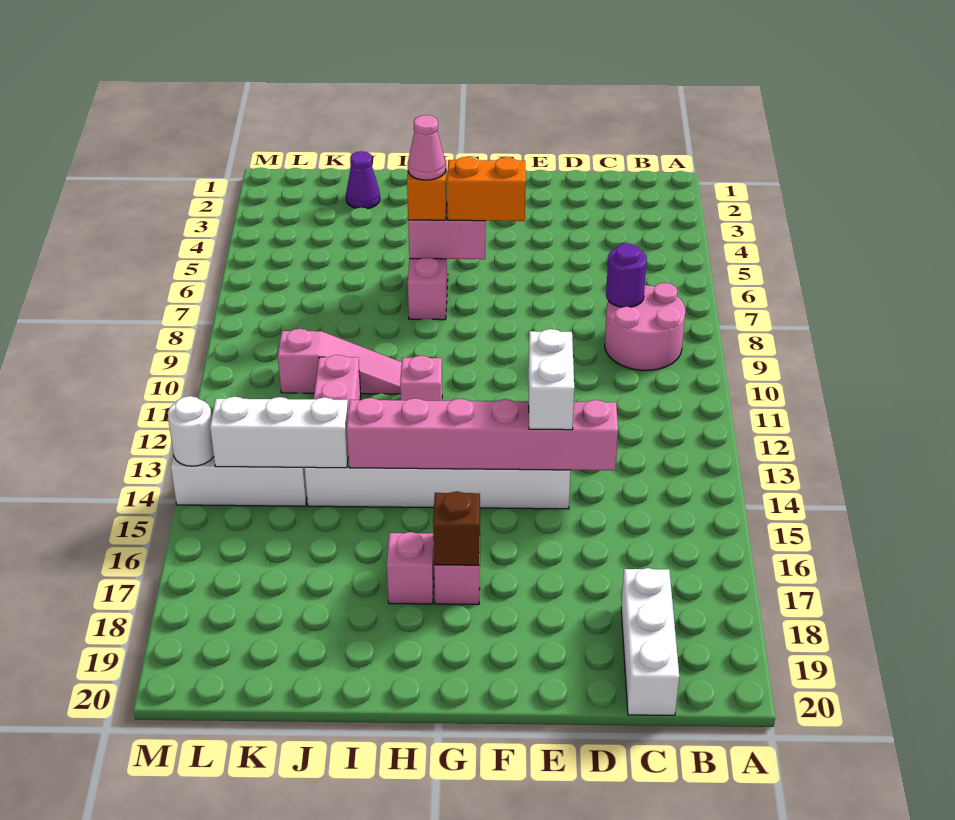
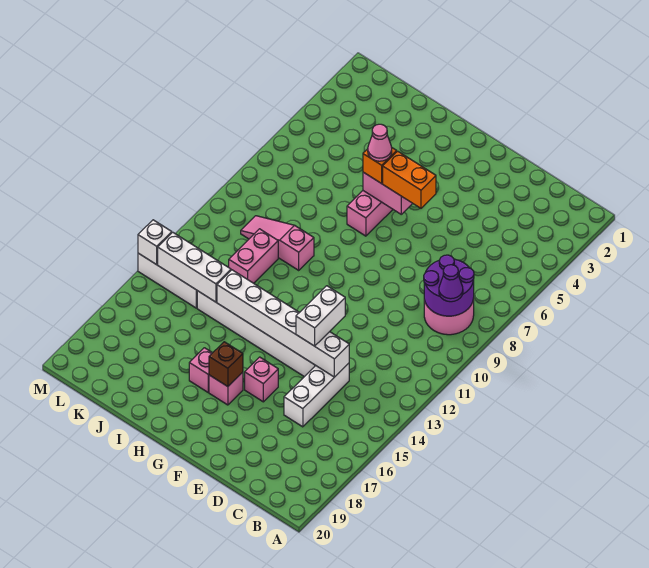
purple 1x1 round brick [606,243,647,307] -> purple 2x2 round brick [424,255,474,316]
white 1x3 brick [621,568,679,715] -> white 1x3 brick moved to [284,363,349,427]
pink 1x6 brick [347,398,618,470] -> white 1x6 brick [217,270,349,377]
pink 1x1 brick [400,356,442,401] -> pink 1x1 brick moved to [245,357,278,402]
pink 1x3 slope [278,329,402,394] -> pink 1x3 slope turned to [241,216,314,270]
purple 1x1 cone [346,151,380,209] -> purple 1x1 cone moved to [439,265,463,302]
white 1x1 round brick [168,396,214,466] -> white 1x1 brick [138,220,172,265]

